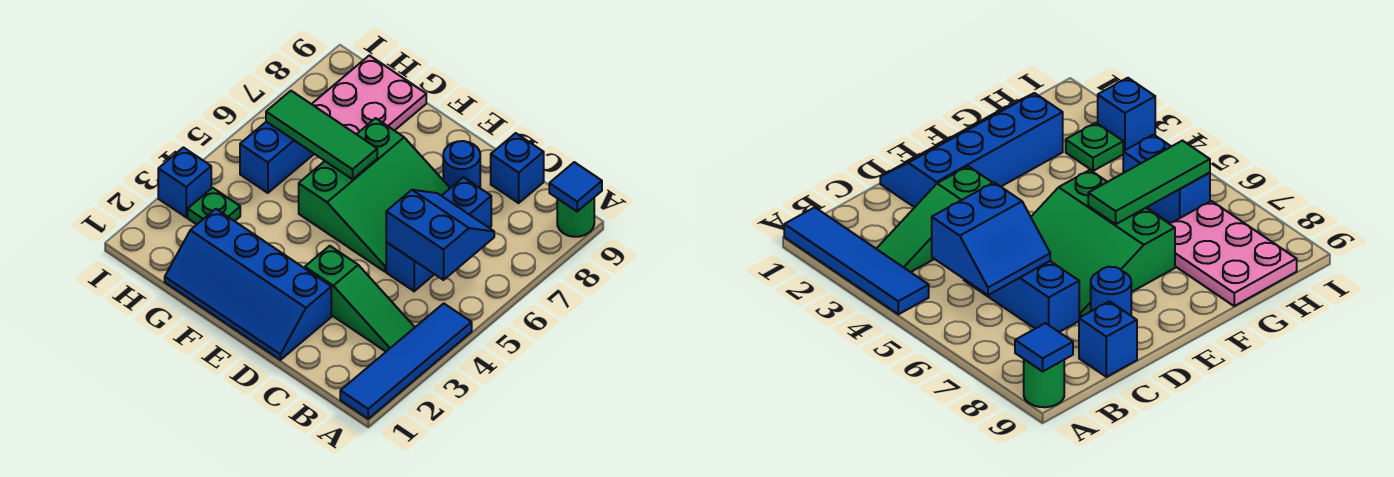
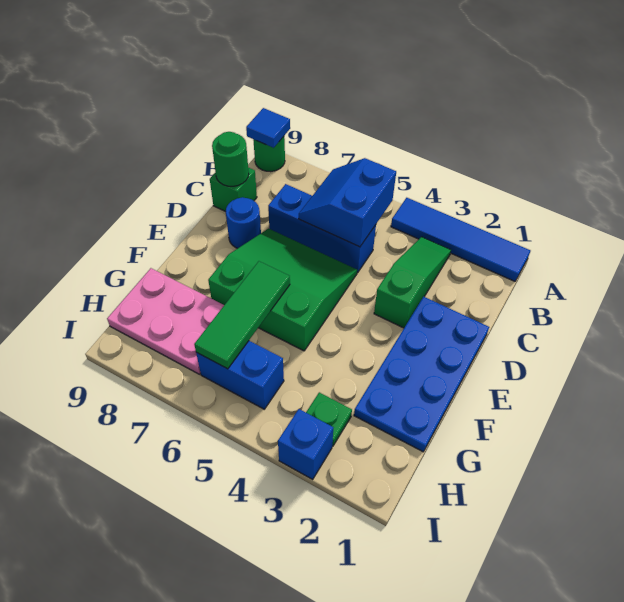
blue 1x1 brick [491,133,544,203] -> green 1x1 brick [210,168,257,212]
none -> green 1x1 round brick [212,132,249,186]
blue 2x4 slope [165,209,331,360] -> blue 2x4 plate [354,297,489,452]

